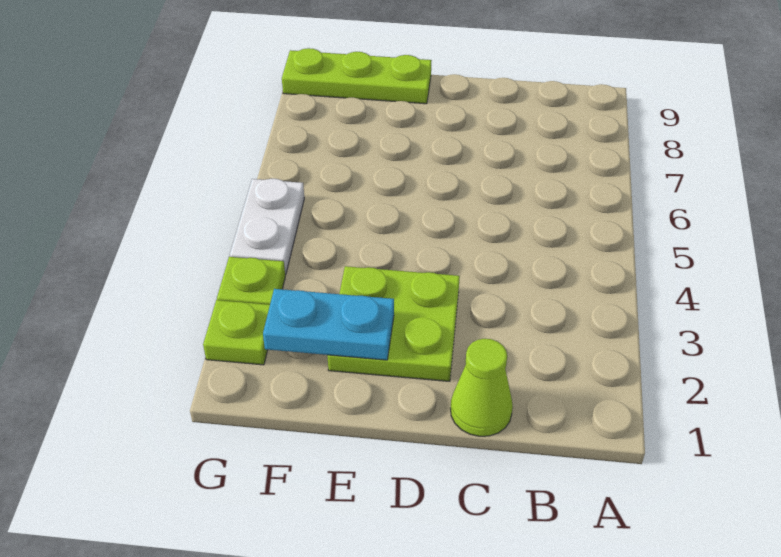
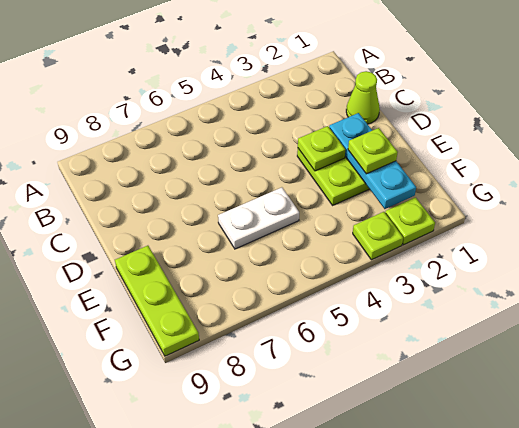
none -> lime 1x1 plate [298,126,345,171]
cyan 1x2 plate [263,289,394,360] -> cyan 1x3 plate [329,113,416,209]
none -> lime 1x1 plate [348,128,398,174]
white 1x2 plate [230,179,304,275] -> white 1x2 plate moved to [218,187,299,249]

